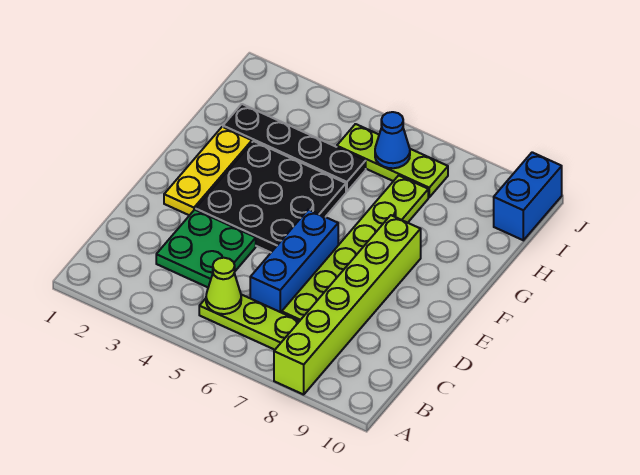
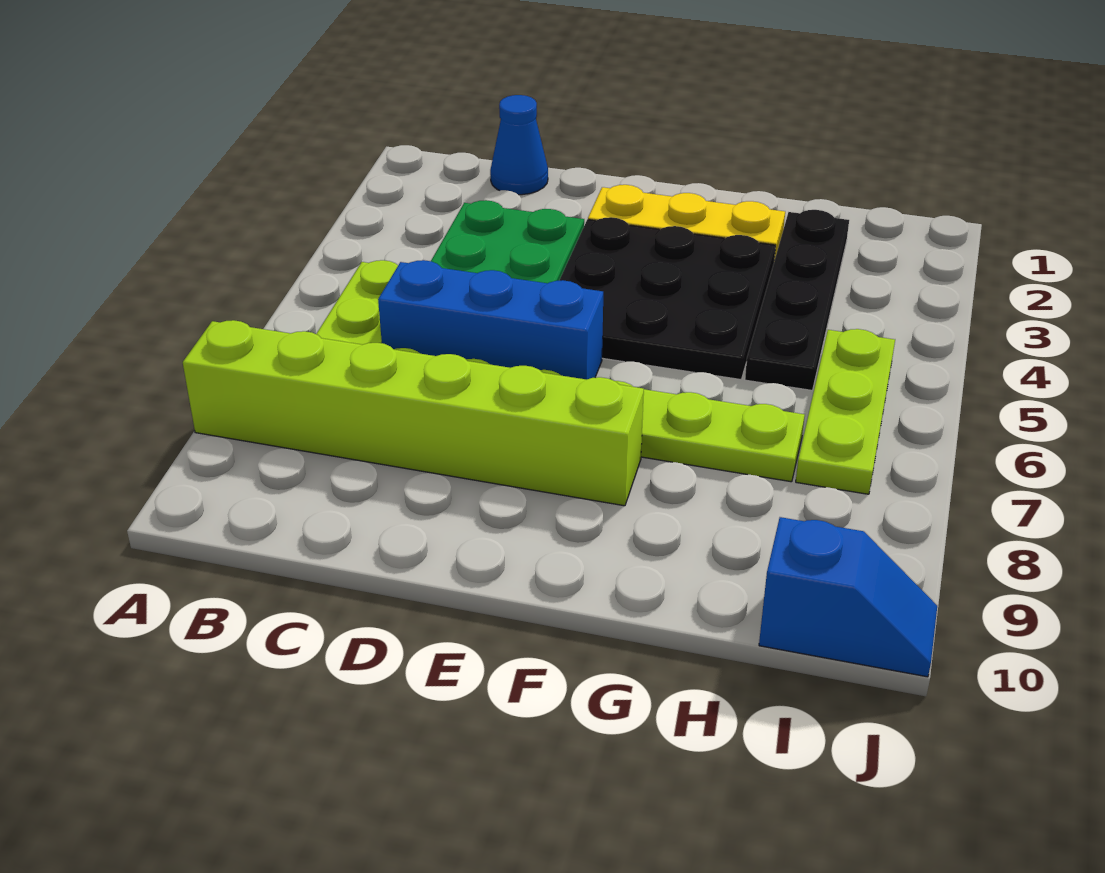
lime 1x1 cone [206,258,241,314] -> none
blue 1x1 cone [375,112,410,168] -> blue 1x1 cone moved to [490,95,548,195]
blue 1x2 brick [494,152,562,240] -> blue 1x2 slope [759,517,937,677]

